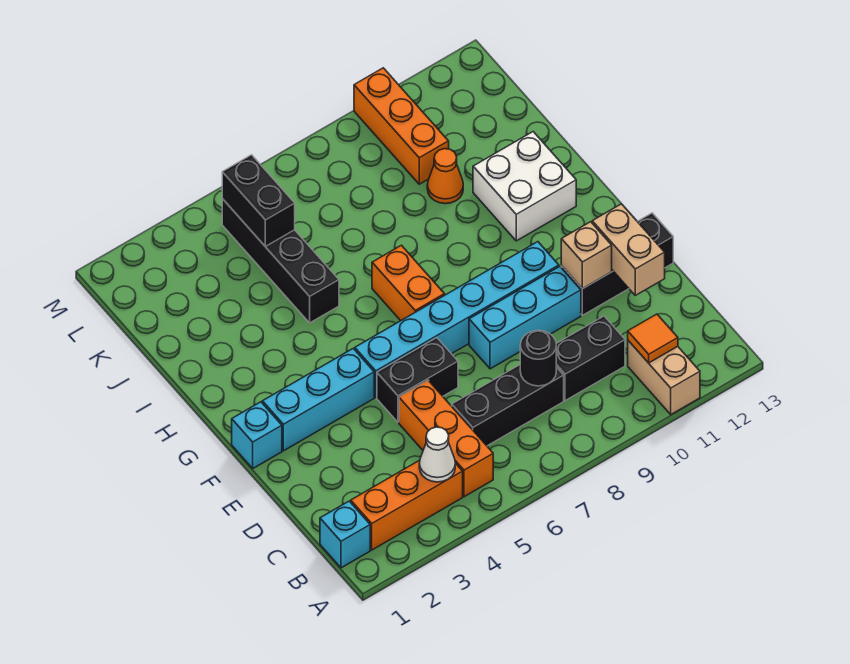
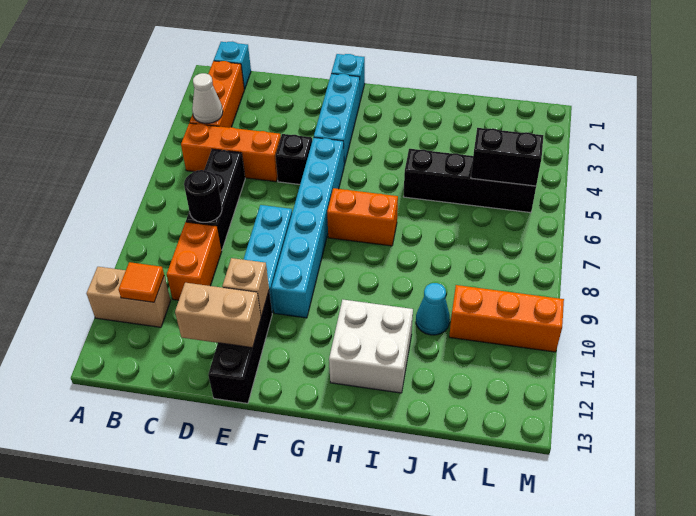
black 1x2 brick [556,316,625,401] -> orange 1x2 brick [167,222,222,300]
black 1x2 brick [377,338,458,422] -> black 1x1 brick [275,134,312,184]
orange 1x1 cone [427,149,463,204] -> cyan 1x1 cone [416,283,450,335]

